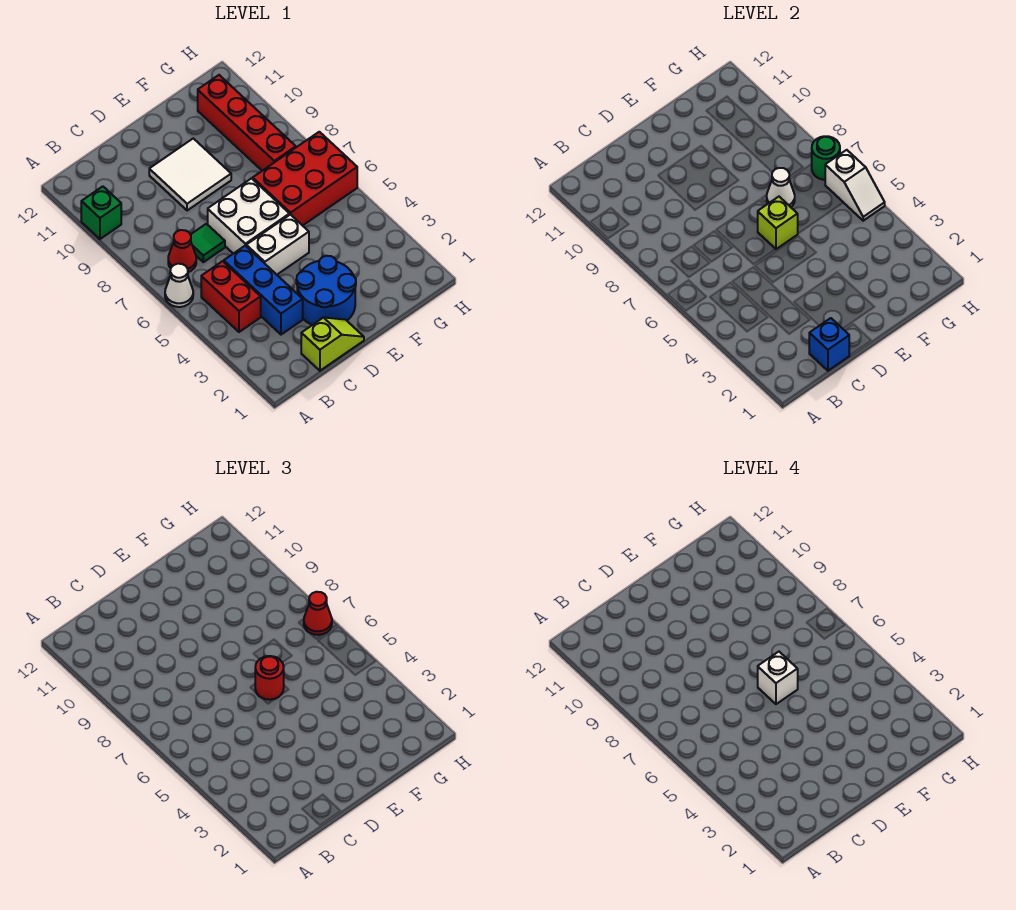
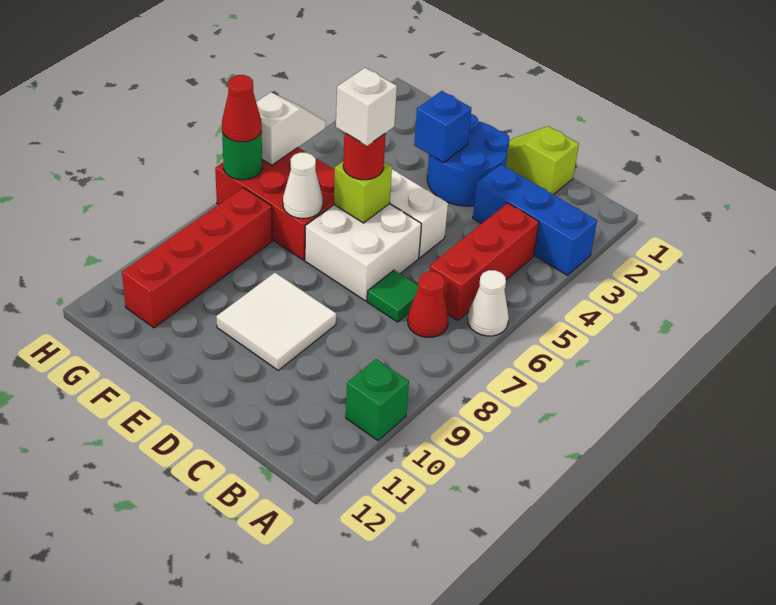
red 1x2 brick [201,261,261,332] -> red 1x3 brick [429,203,539,321]
blue 1x1 brick [809,318,849,371] -> blue 1x1 brick moved to [414,91,471,163]
blue 1x3 brick [224,246,303,335] -> blue 1x3 brick turned to [473,164,597,275]

